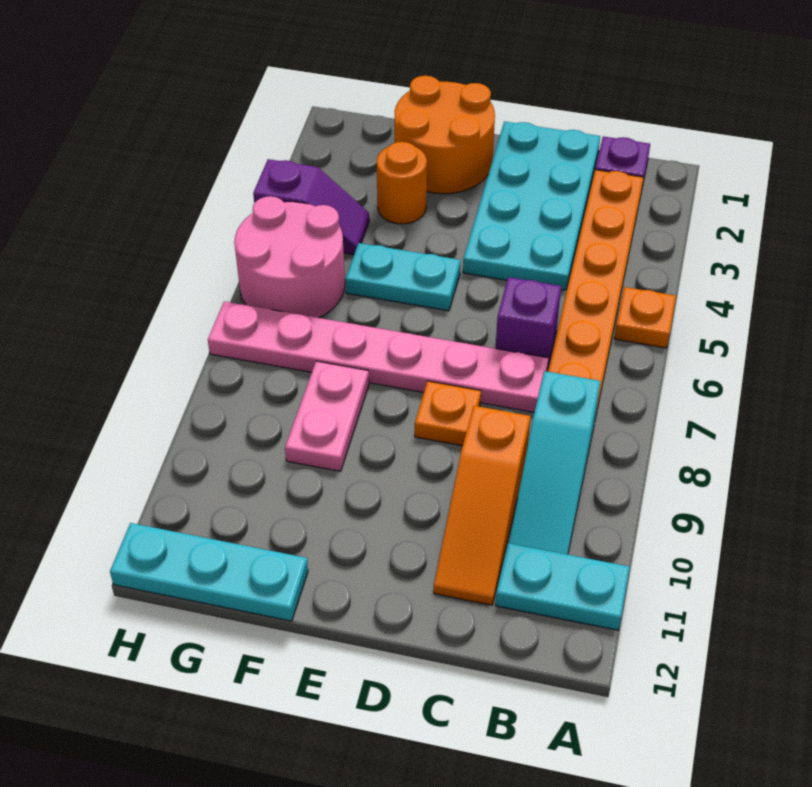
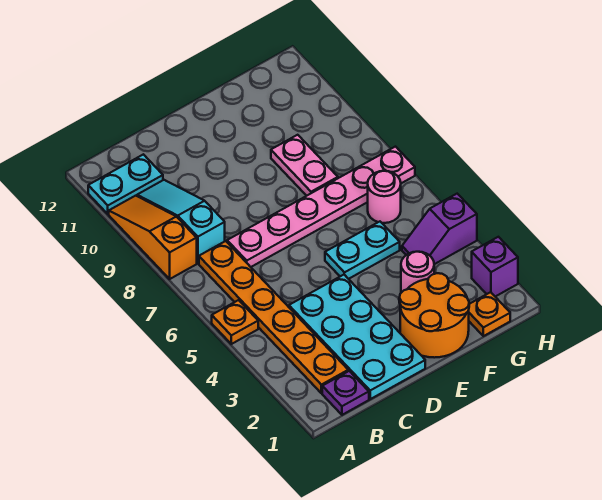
purple 1x1 brick [496,277,561,369] -> purple 1x1 brick moved to [472,237,518,297]
orange 1x3 slope [434,406,531,605] -> orange 1x3 slope moved to [109,196,197,279]
orange 1x1 plate [415,381,481,446] -> orange 1x1 plate moved to [469,292,510,336]
orange 1x1 round brick [377,142,427,224] -> pink 1x1 round brick [401,252,434,293]
cyan 1x3 plate [110,523,308,621] -> none
pink 2x2 round brick [234,196,345,318] -> pink 1x1 round brick [368,171,401,223]

